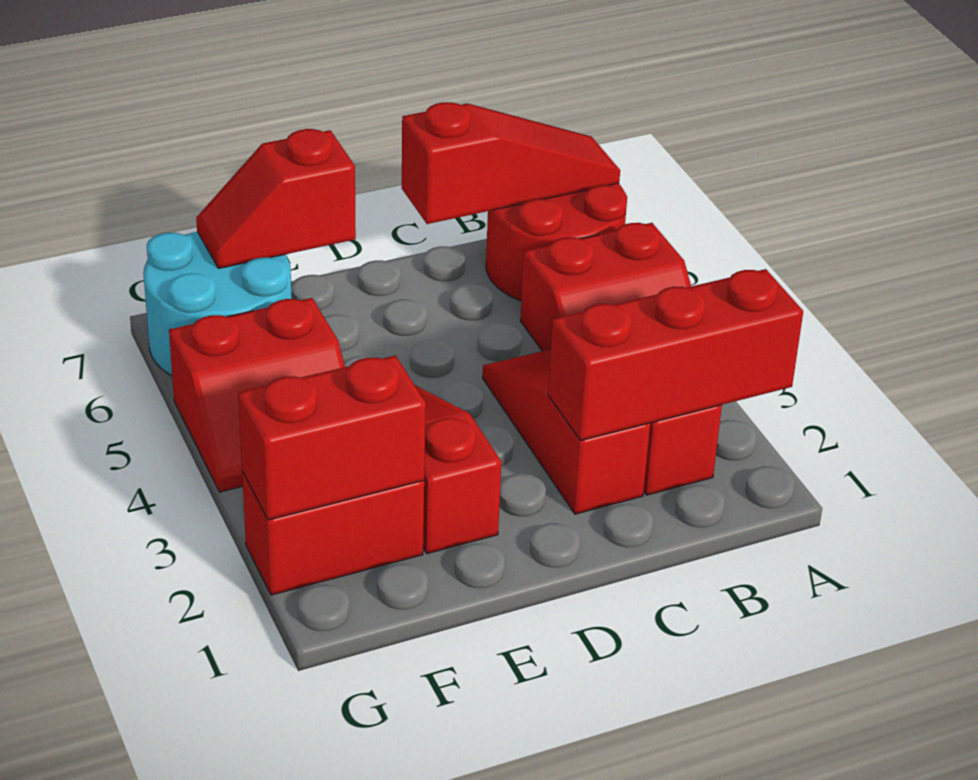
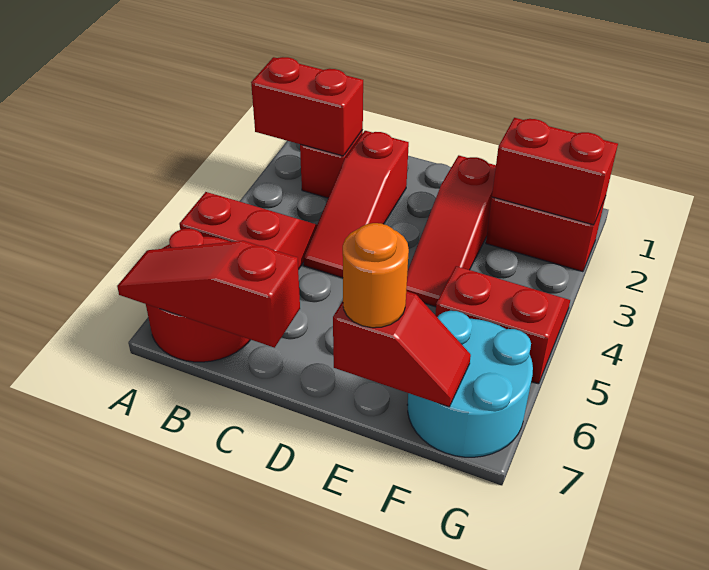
red 1x3 brick [548,269,803,441] -> red 1x2 brick [251,57,363,156]
none -> orange 1x1 round brick [343,223,409,328]

